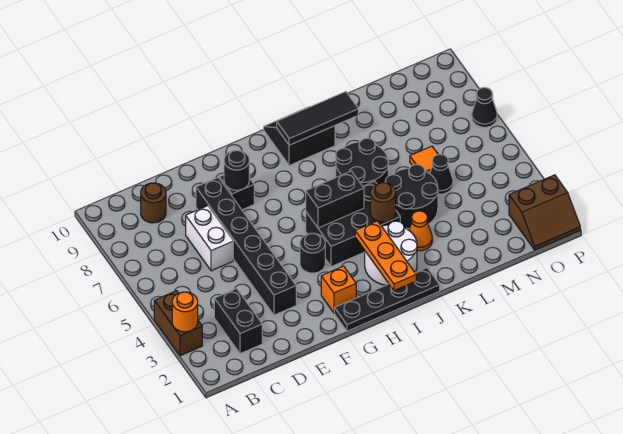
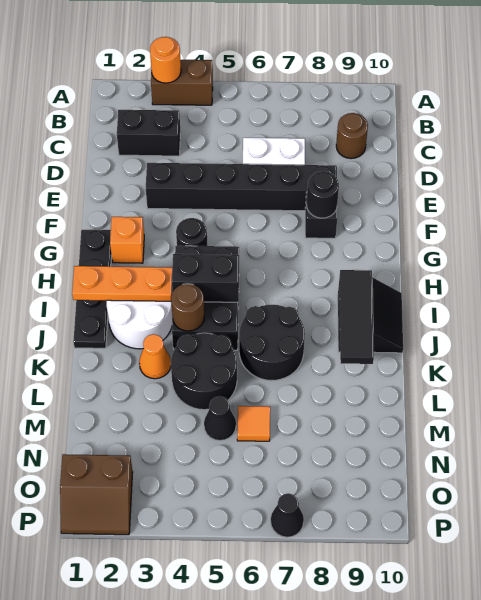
black 1x2 brick [306,171,364,228] -> black 1x2 brick turned to [172,254,239,302]
brown 2x2 slope [509,175,580,250] -> brown 2x2 slope turned to [60,454,133,535]

